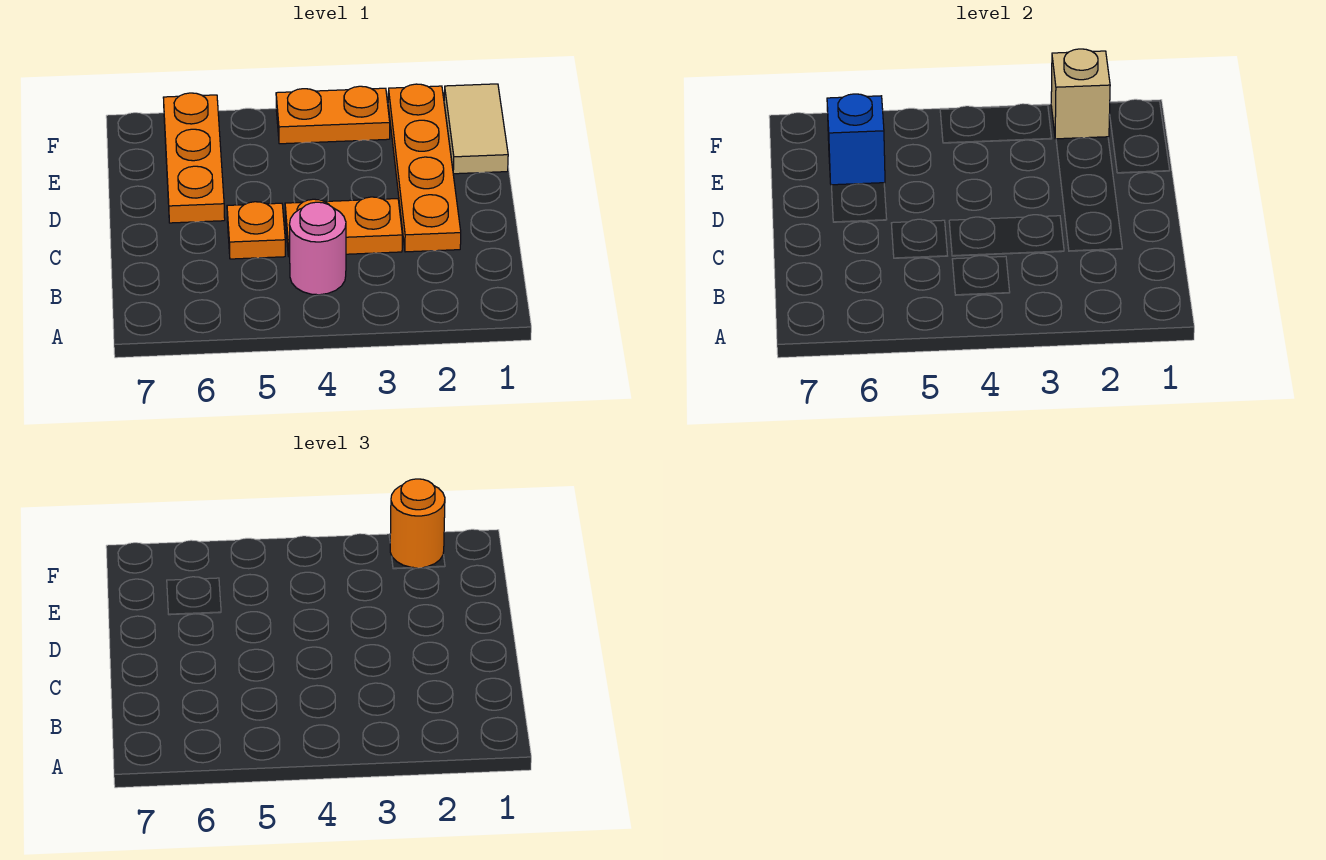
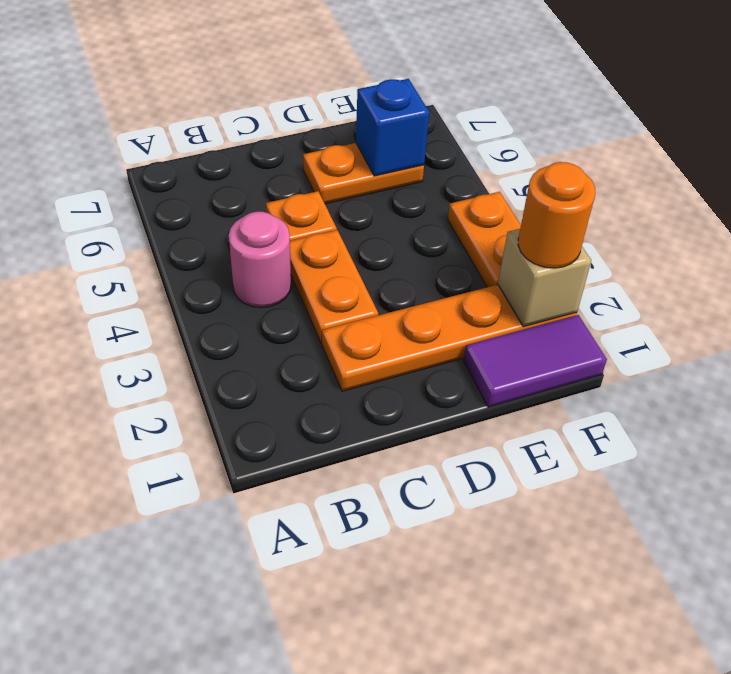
orange 1x3 plate [163,93,225,223] -> orange 1x2 plate [303,143,424,204]
tan 1x2 tile [444,84,508,174] -> purple 1x2 tile [463,315,607,407]

